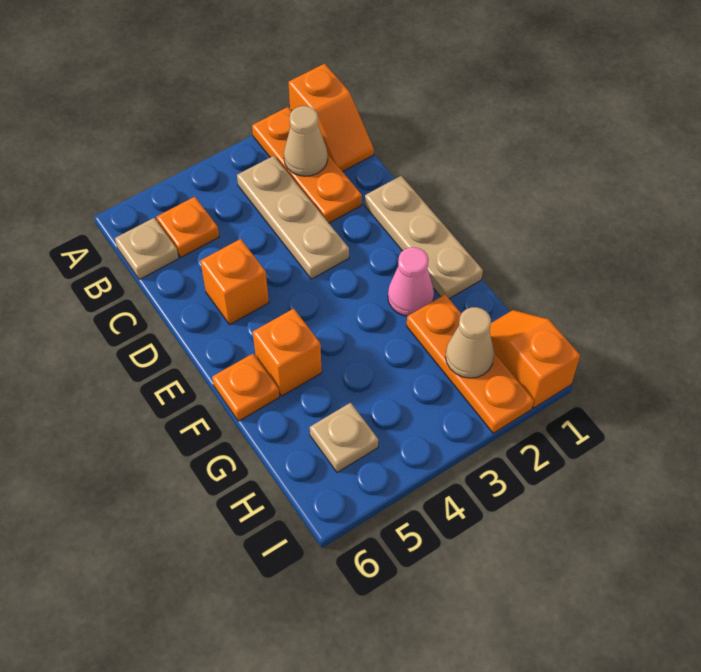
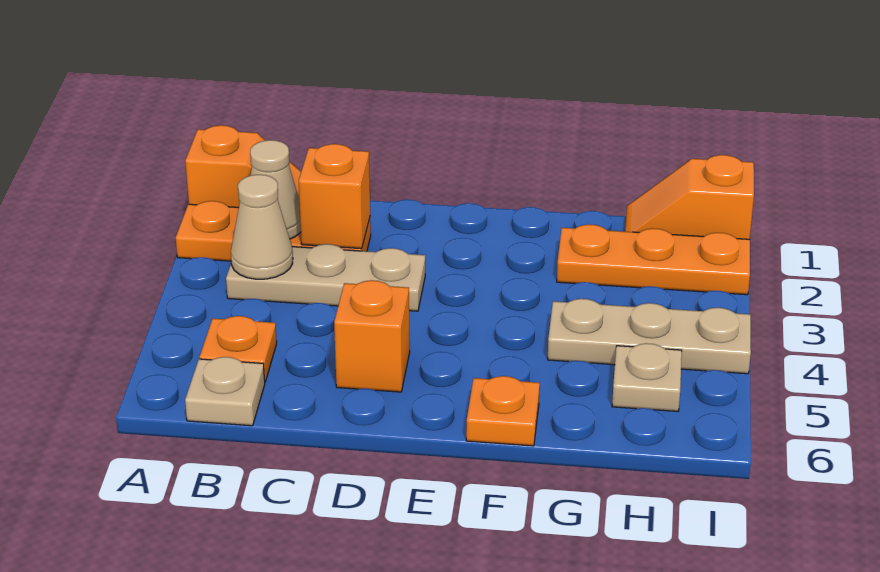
tan 1x3 plate [365,176,483,299] -> tan 1x3 plate moved to [548,299,751,374]
pink 1x1 cone [388,247,434,316] -> none
orange 1x1 brick [253,309,322,396] -> orange 1x1 brick moved to [299,144,370,249]
tan 1x1 cone [446,307,494,378] -> tan 1x1 cone moved to [231,175,293,279]

